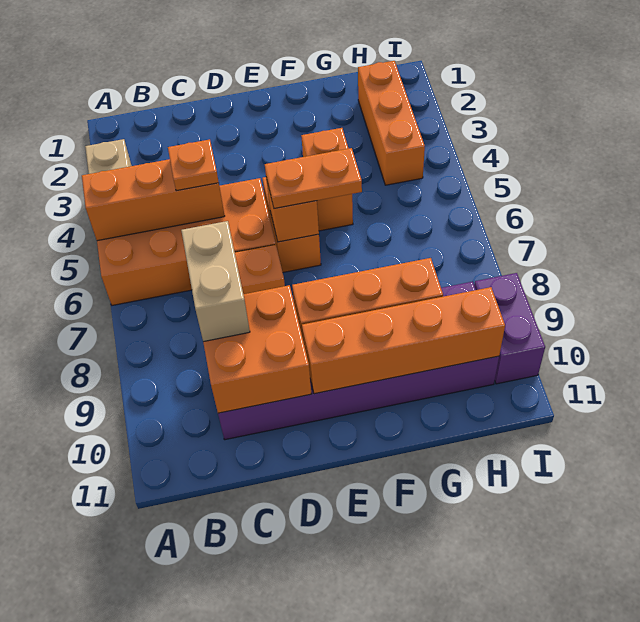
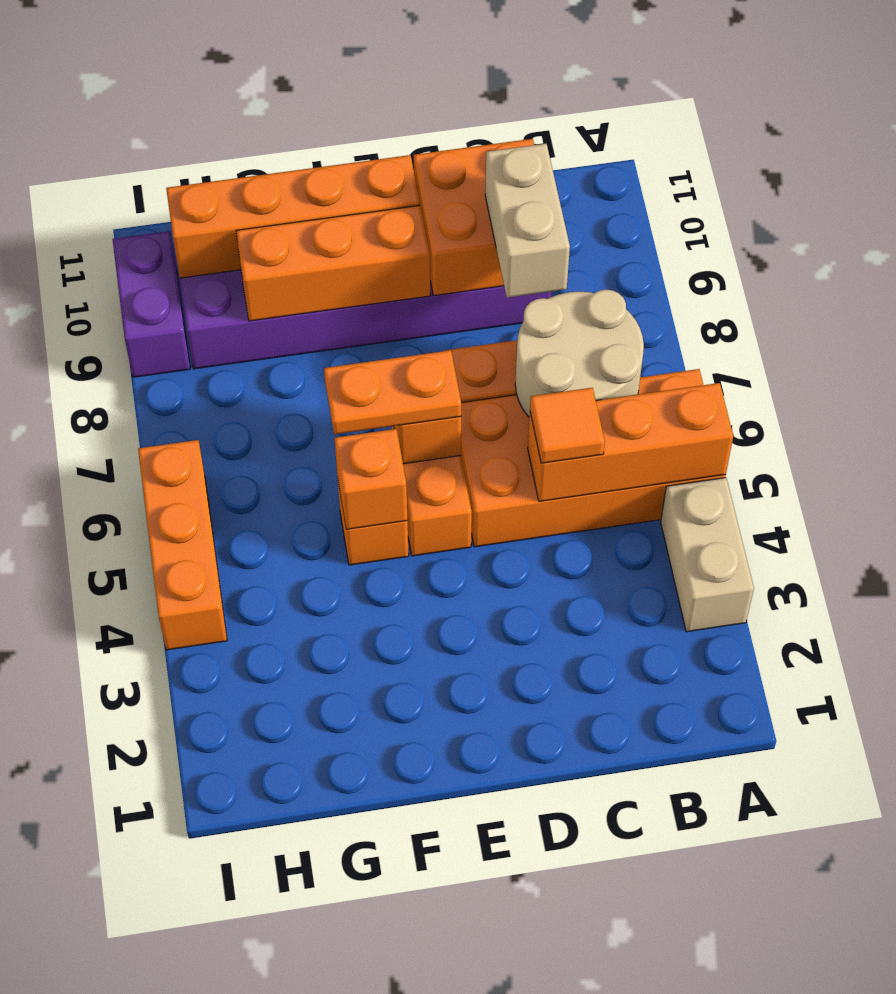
none -> tan 2x2 round brick [515,289,644,417]
orange 1x1 plate [168,139,219,191] -> orange 1x1 tile [530,388,605,463]
orange 1x3 brick [358,61,425,185] -> orange 1x3 brick moved to [138,440,227,650]

